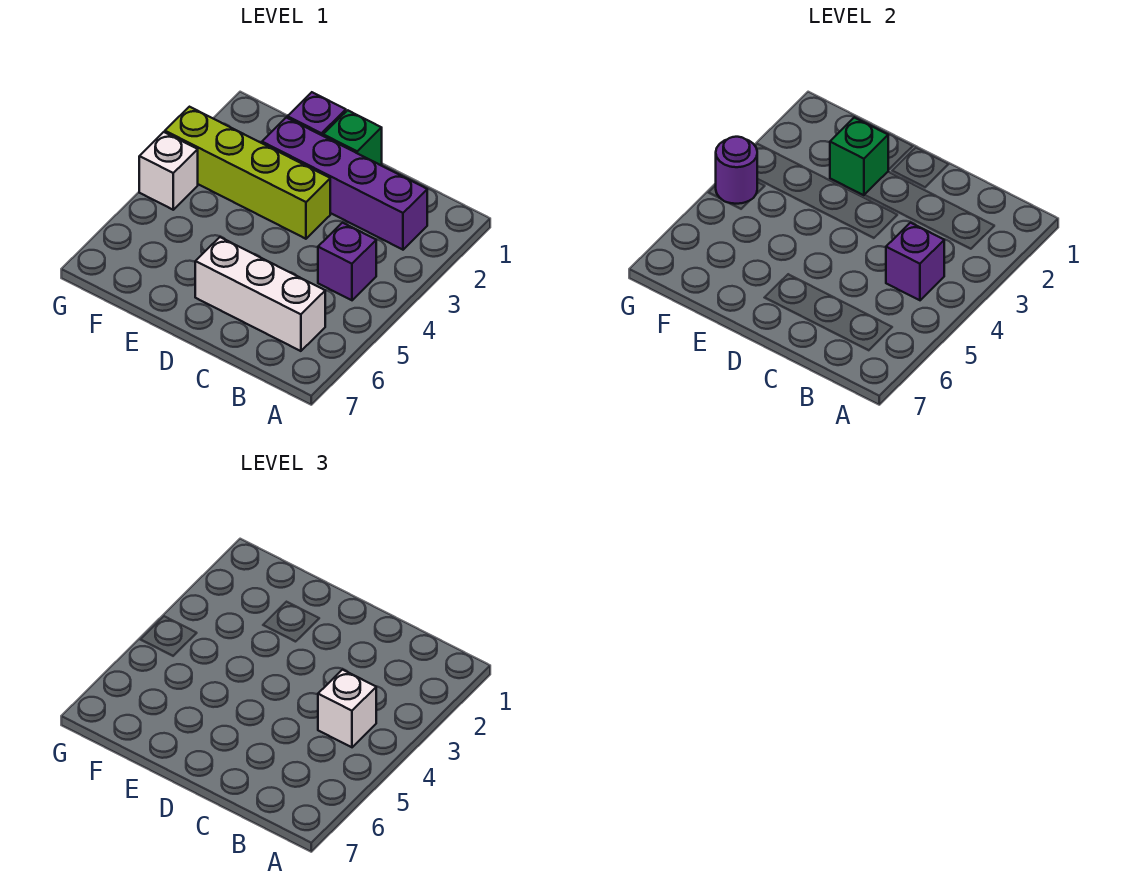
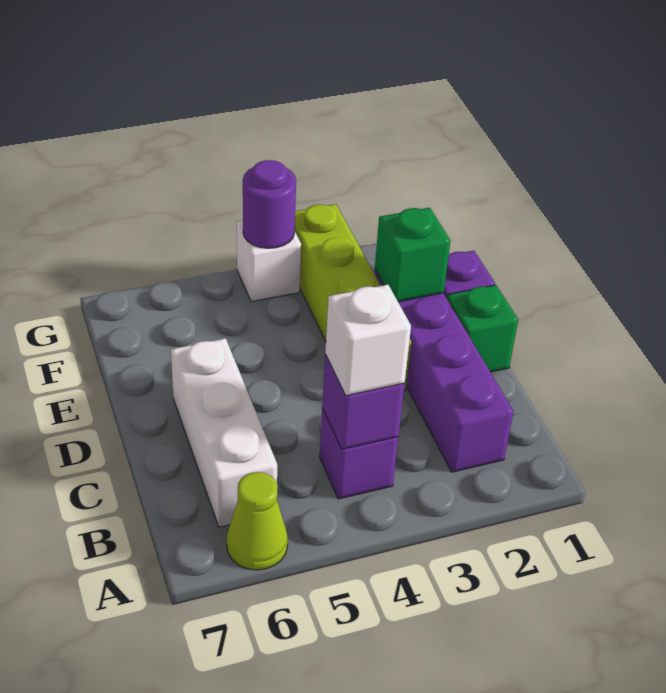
none -> lime 1x1 cone [227,472,288,570]

